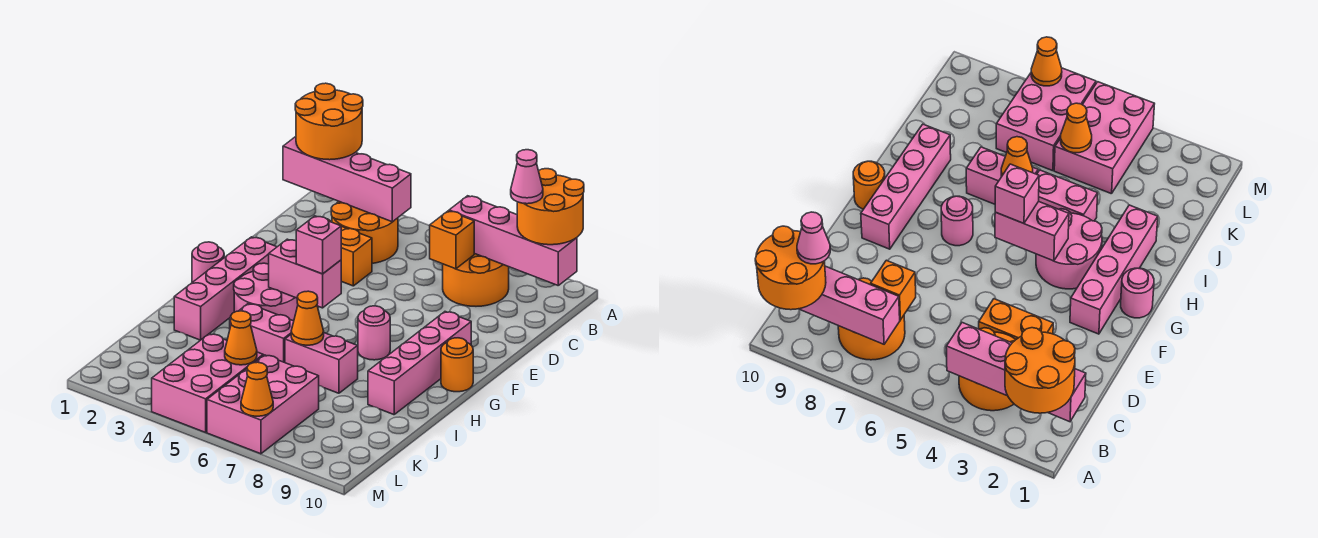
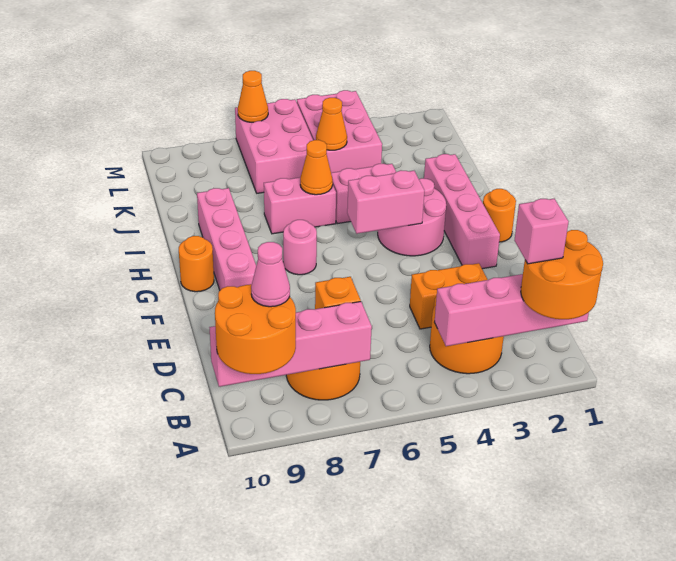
pink 1x1 round brick [192,242,224,282] -> orange 1x1 round brick [483,189,516,242]
pink 1x1 brick [296,216,341,274] -> pink 1x1 brick moved to [514,199,569,264]

